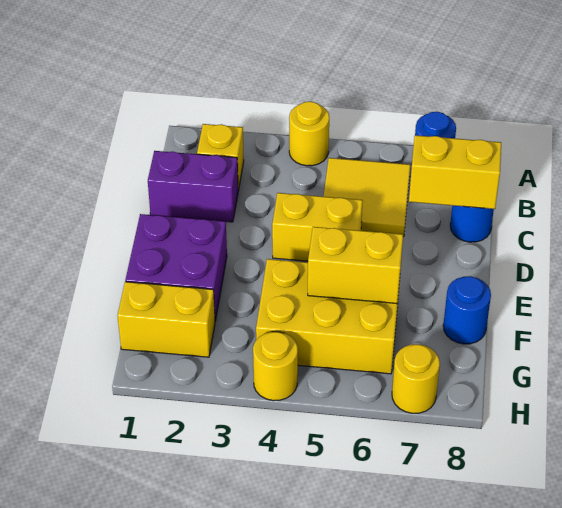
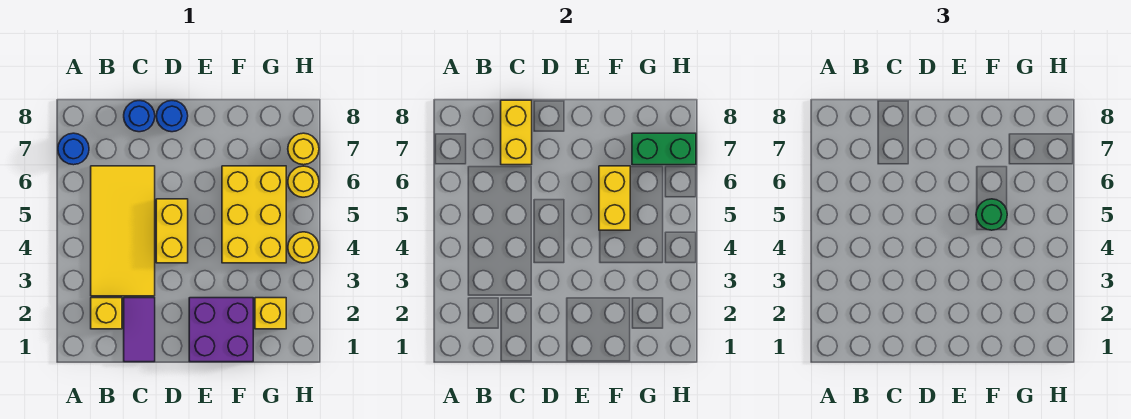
yellow 1x1 round brick [289,102,329,166] -> yellow 1x1 round brick moved to [288,166,319,197]
yellow 2x2 tile [323,158,410,237] -> yellow 2x4 tile [91,166,155,296]
purple 1x2 brick [148,151,239,222] -> purple 1x2 tile [124,298,155,362]
none -> green 1x1 round brick [976,199,1007,230]
blue 1x1 round brick [443,276,491,344] -> blue 1x1 round brick moved to [156,101,188,132]
yellow 1x2 brick [118,282,215,357] -> yellow 1x1 brick [255,298,286,329]
none -> green 1x2 brick [632,133,696,165]

